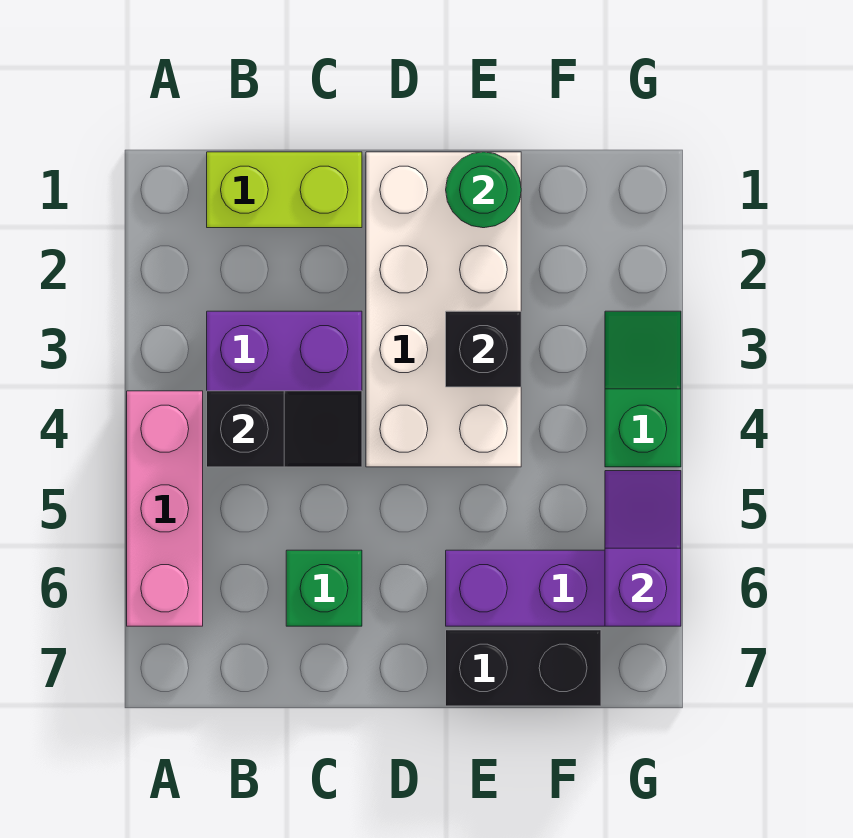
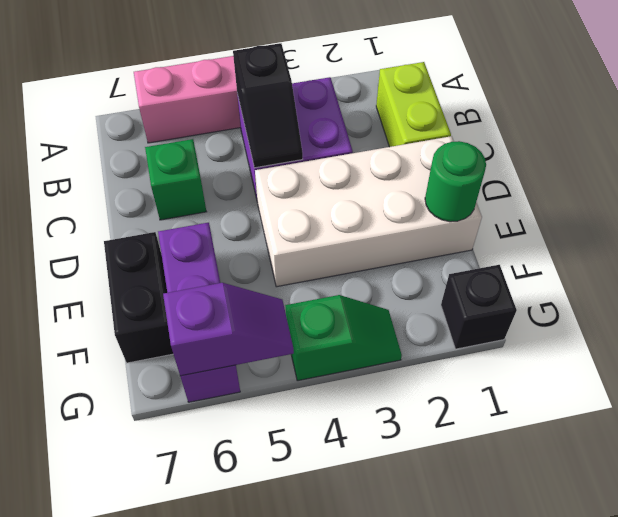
black 1x1 brick [446,311,521,387] -> black 1x1 brick moved to [441,265,517,349]

